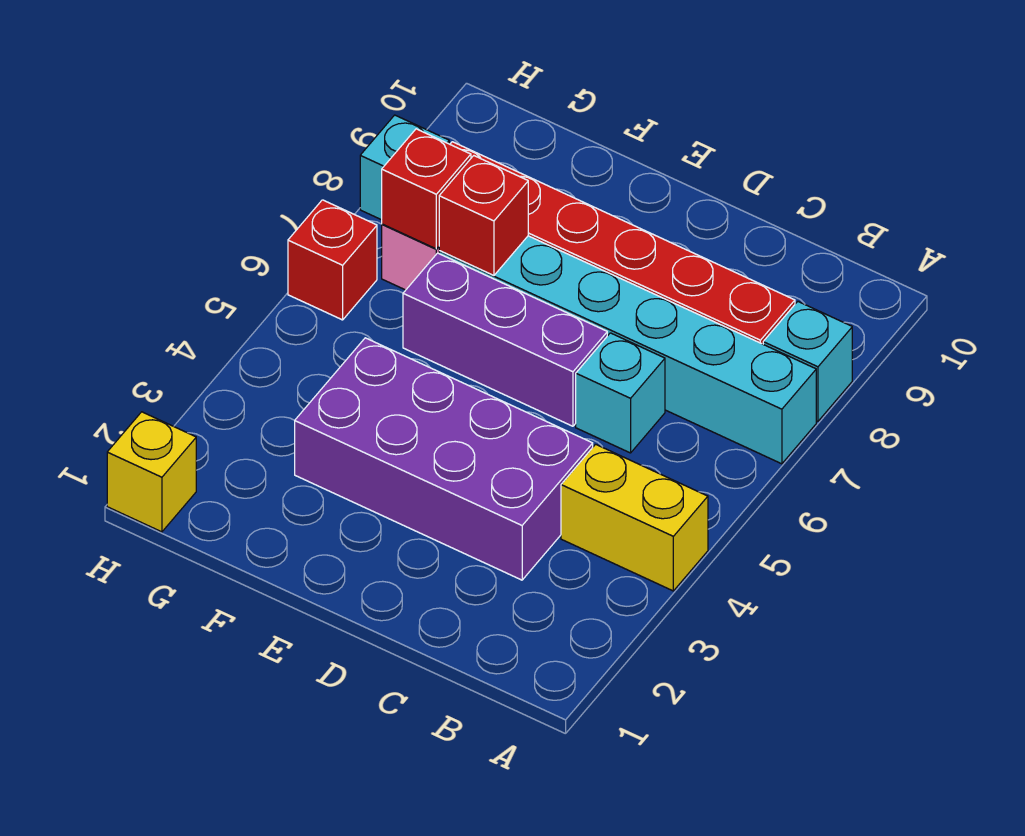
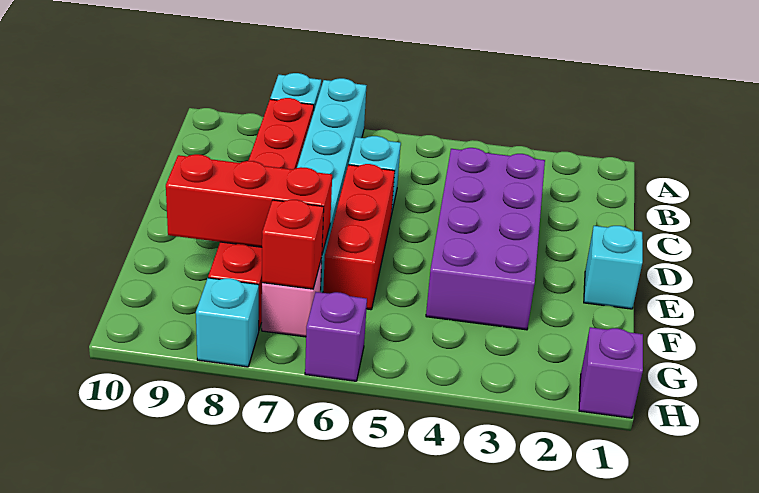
yellow 1x2 brick [561,444,708,591] -> none
purple 1x3 brick [403,253,607,426] -> red 1x3 brick [323,164,395,310]
none -> cyan 1x1 brick [584,226,643,309]
red 1x1 brick [439,156,528,275] -> red 1x3 brick [166,154,332,253]
yellow 1x1 brick [107,412,196,532] -> purple 1x1 brick [579,327,643,418]
red 1x1 brick [288,200,377,320] -> purple 1x1 brick [305,292,367,381]

